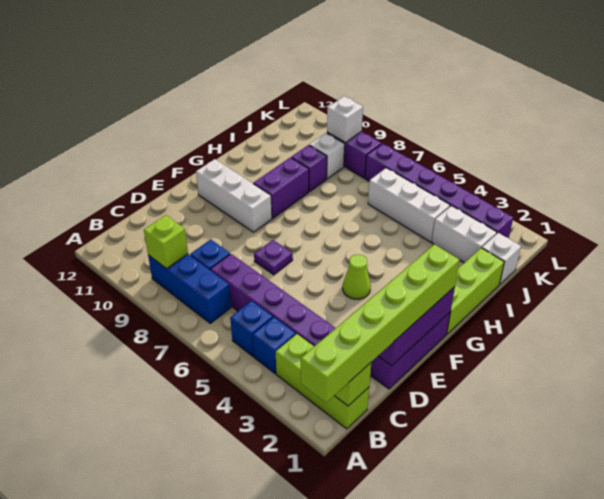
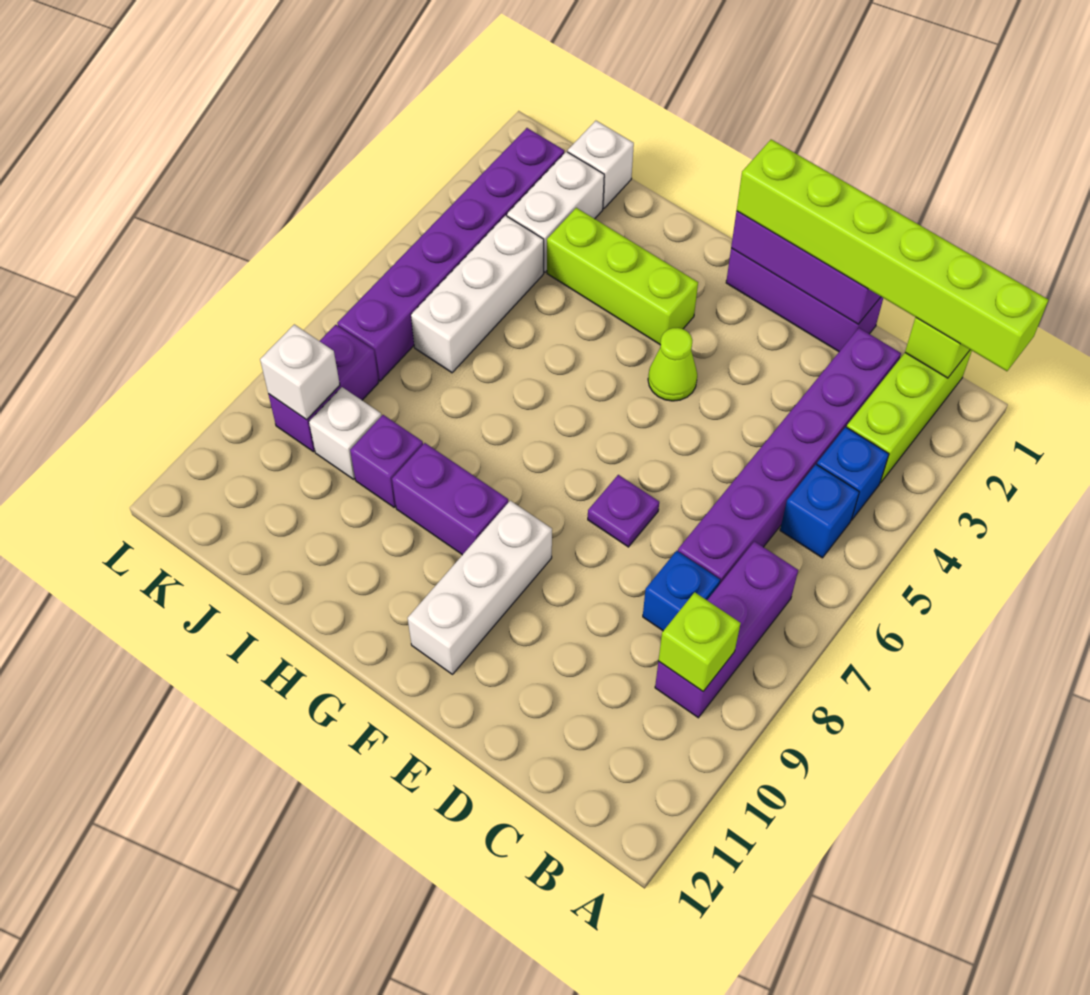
blue 1x3 brick [148,254,231,323] -> purple 1x3 brick [655,541,798,718]
lime 1x3 brick [447,248,504,334] -> lime 1x3 brick moved to [547,208,698,345]

